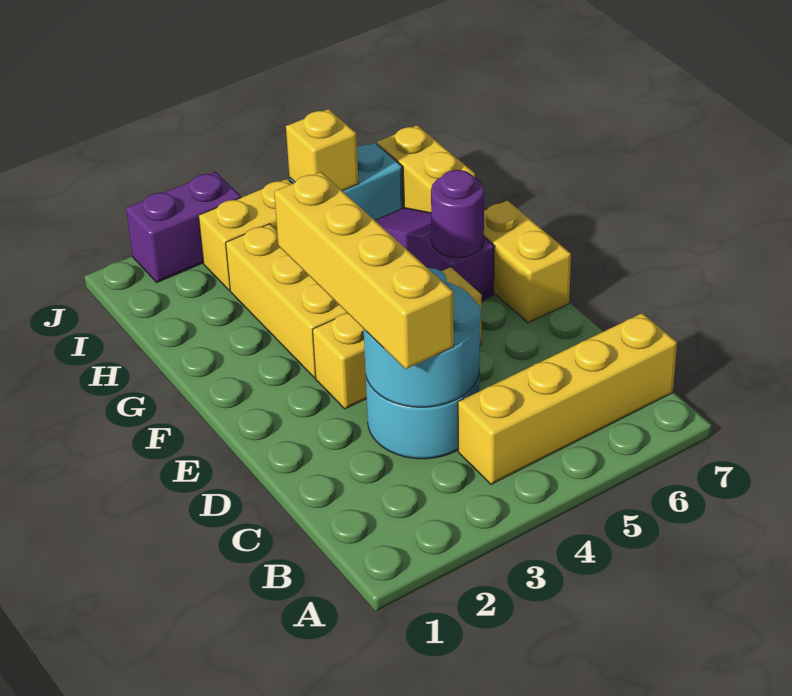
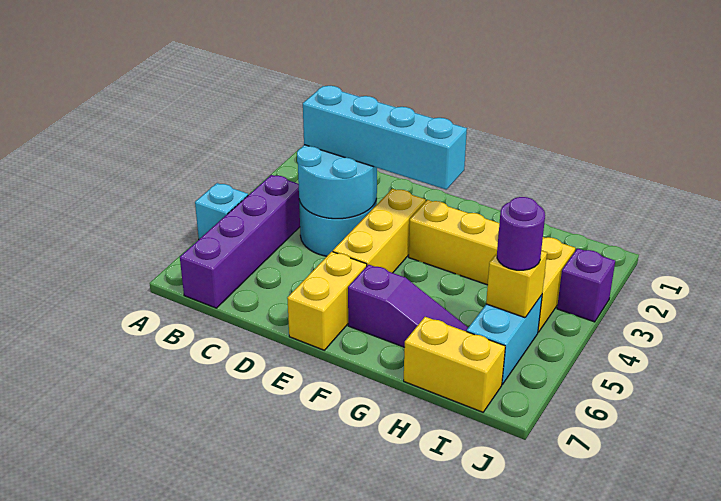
none -> cyan 1x1 brick [195,183,248,239]
yellow 1x4 brick [458,313,677,484] -> purple 1x4 brick [180,175,300,308]
yellow 1x4 brick [274,172,454,369] -> cyan 1x4 brick [303,86,467,190]
yellow 1x2 brick [484,201,571,323] -> yellow 1x2 brick turned to [287,252,367,350]
purple 1x1 round brick [431,170,484,258] -> purple 1x1 round brick moved to [497,197,545,270]
purple 1x2 brick [126,172,241,282] -> purple 1x1 brick [557,248,615,322]

